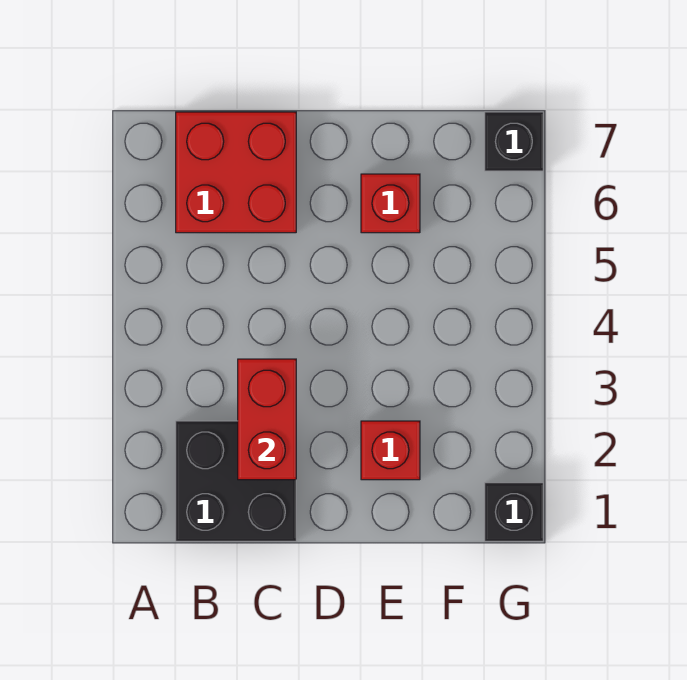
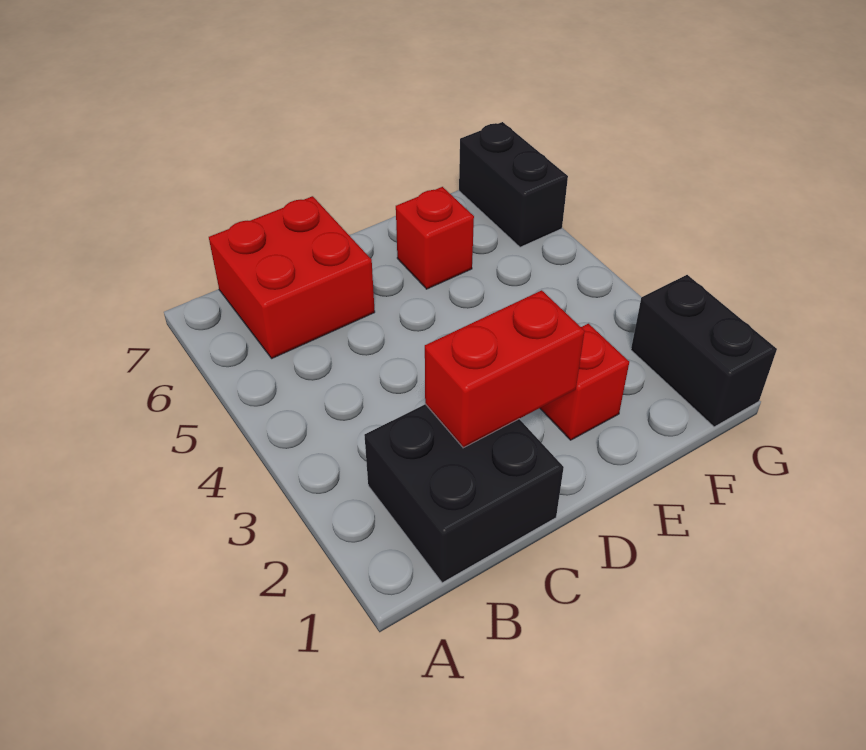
red 1x2 brick [238,359,296,480] -> red 1x2 brick turned to [425,290,585,448]
black 1x1 brick [485,483,543,541] -> black 1x2 brick [631,275,777,427]
black 1x1 brick [485,112,543,171] -> black 1x2 brick [459,122,568,247]

